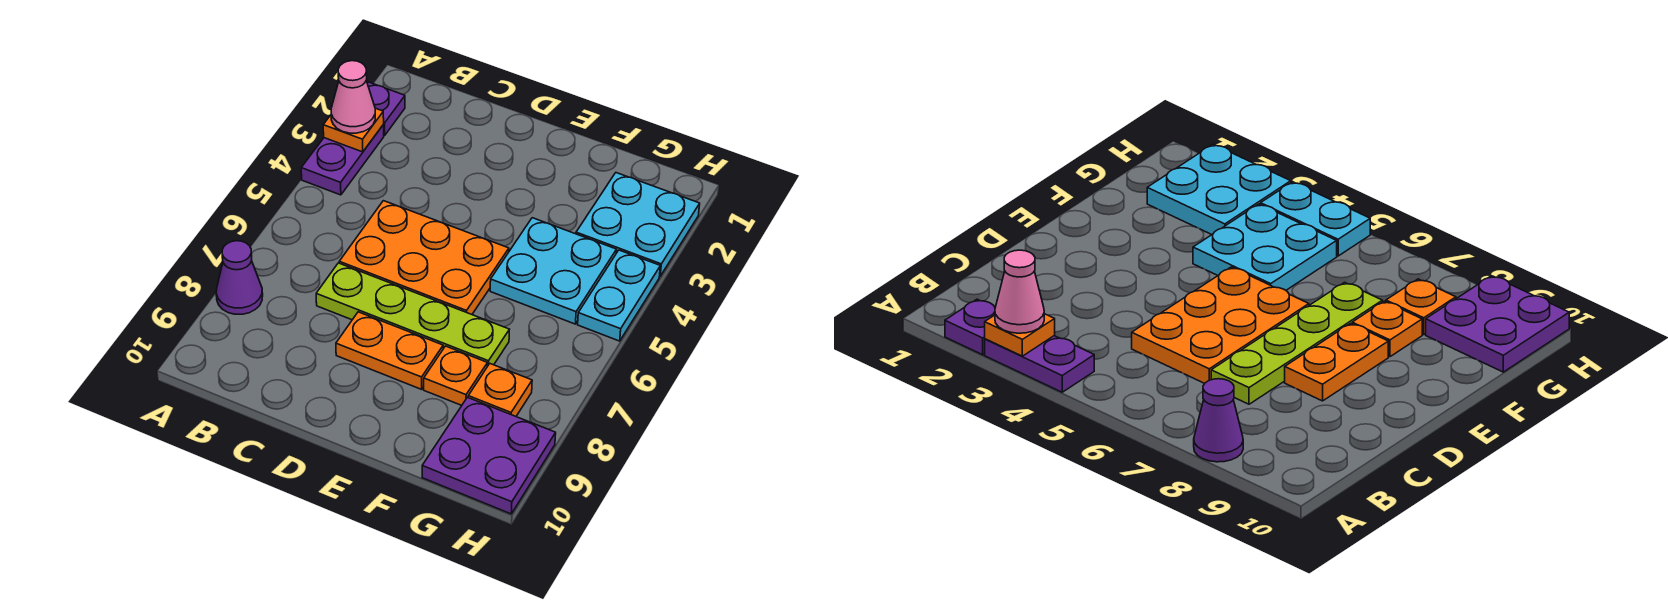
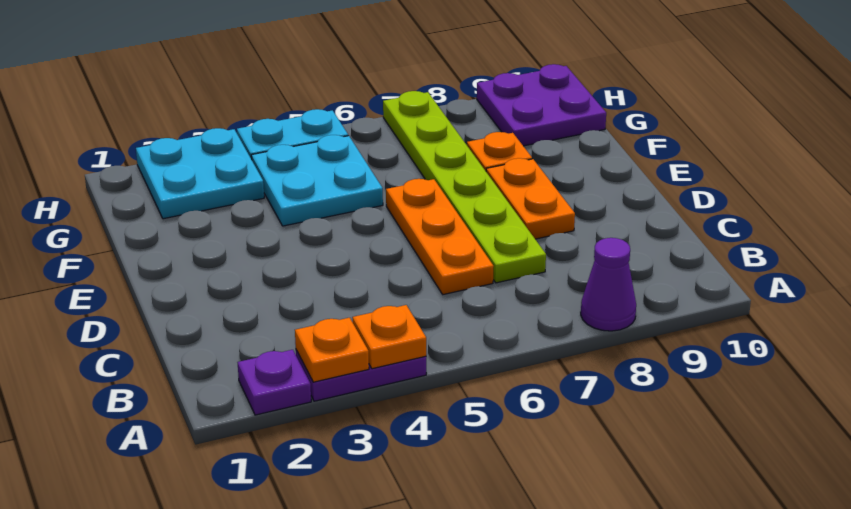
pink 1x1 cone [331,61,375,133] -> none
orange 2x3 plate [339,201,509,314] -> orange 1x3 plate [386,179,494,295]
lime 1x4 plate [316,263,509,366] -> lime 1x6 plate [383,91,546,283]
orange 1x1 plate [468,364,532,416] -> orange 1x1 plate moved to [352,305,426,369]

